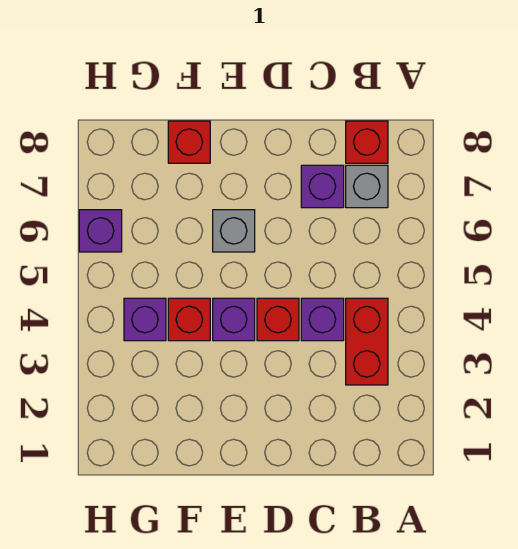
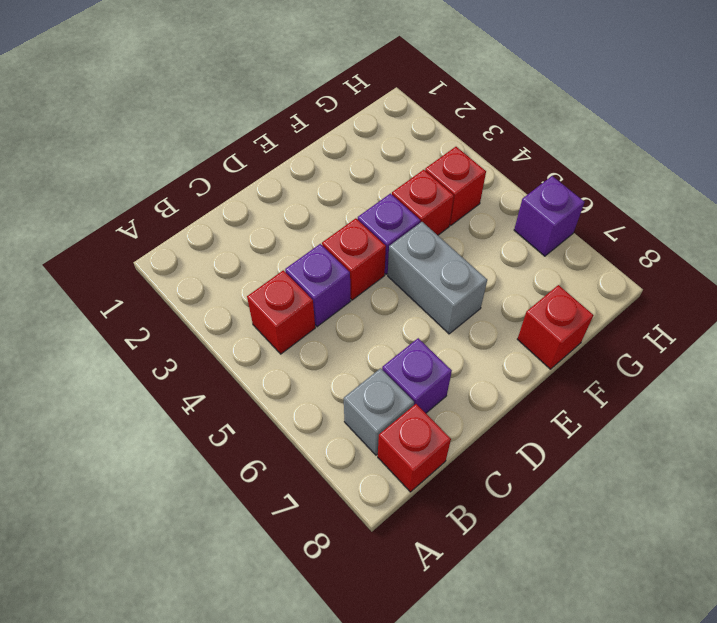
red 1x2 brick [346,298,388,385] -> red 1x1 brick [247,270,315,354]
grey 1x1 brick [213,210,255,252] -> grey 1x2 brick [388,222,487,334]
purple 1x1 brick [124,298,166,341] -> red 1x1 brick [425,147,486,225]

